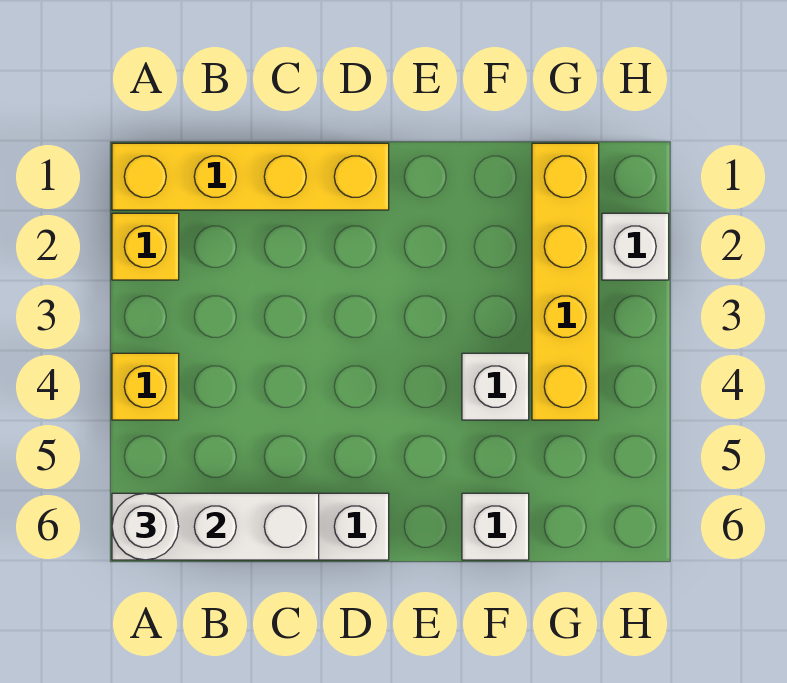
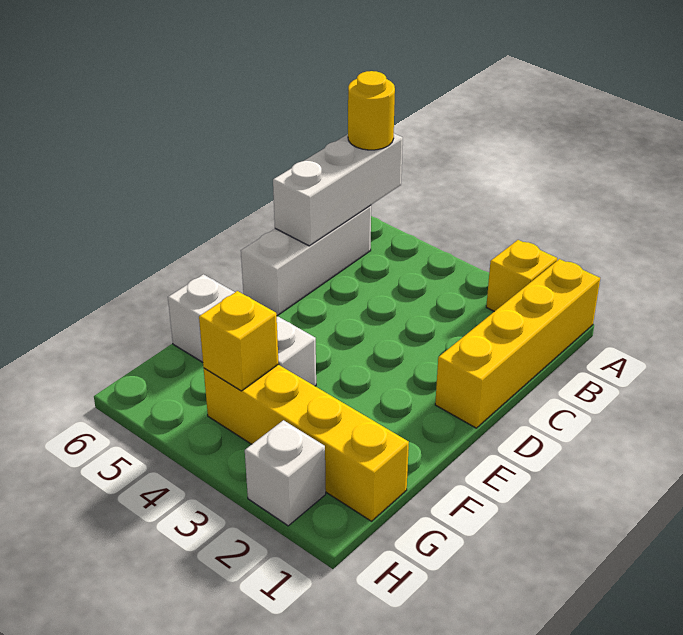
yellow 1x1 brick [112,353,179,420] -> yellow 1x1 brick moved to [199,291,279,391]
white 1x1 round brick [112,493,179,560] -> yellow 1x1 round brick [348,71,395,150]

